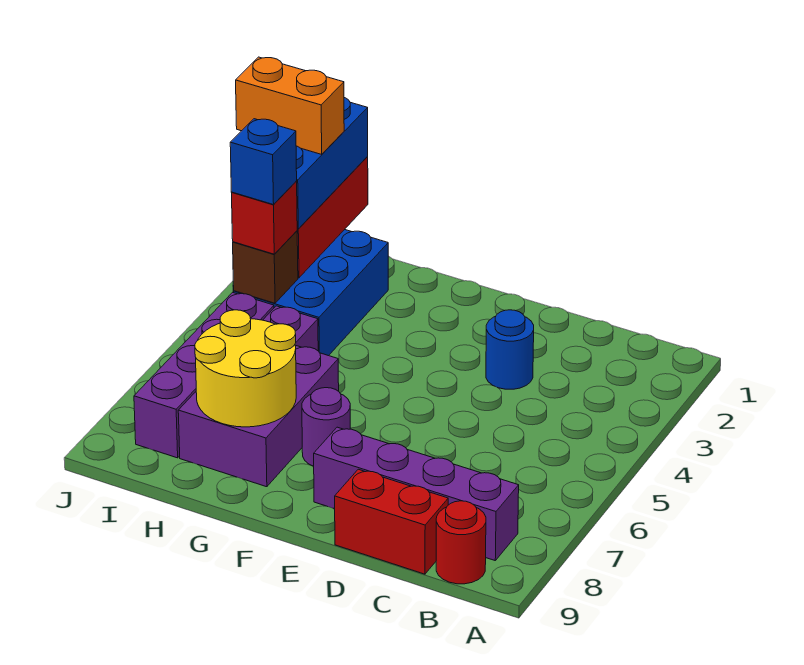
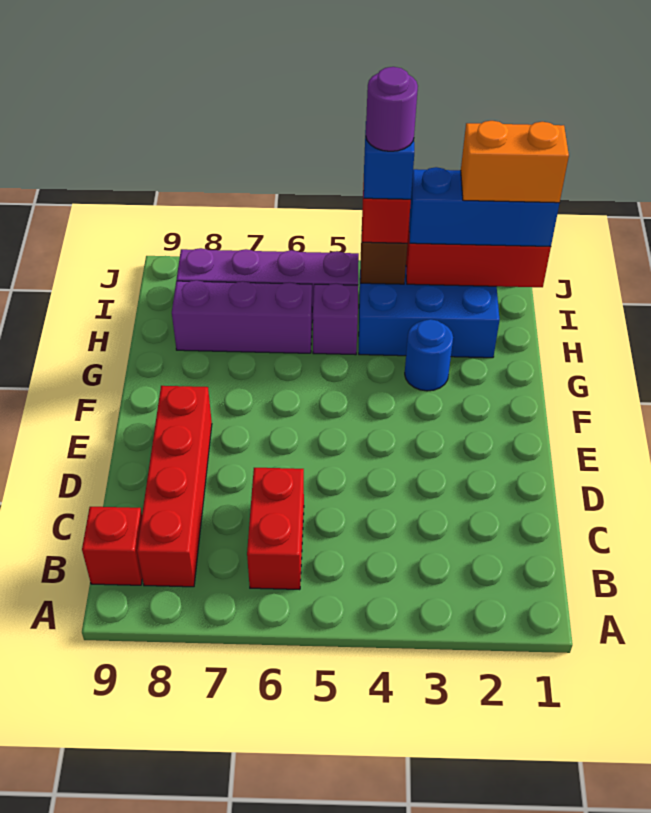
purple 1x4 brick [314,427,519,560] -> red 1x4 brick [137,386,212,587]
red 1x1 round brick [436,501,486,584] -> red 1x1 brick [82,507,142,585]
red 1x2 brick [335,469,448,574] -> red 1x2 brick moved to [247,468,304,590]
blue 1x1 round brick [486,310,534,389] -> blue 1x1 round brick moved to [405,319,453,391]
purple 1x1 round brick [302,388,350,466] -> purple 1x1 round brick moved to [366,67,418,151]
purple 2x3 brick [178,345,339,487] -> purple 1x3 brick [172,280,312,353]
yellow 2x2 round brick [195,310,296,427] -> none
orange 1x2 brick [236,57,344,154] -> orange 1x2 brick turned to [461,121,569,203]

